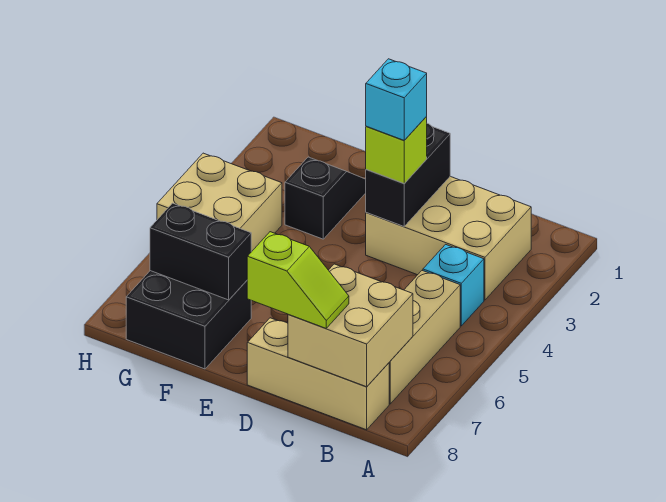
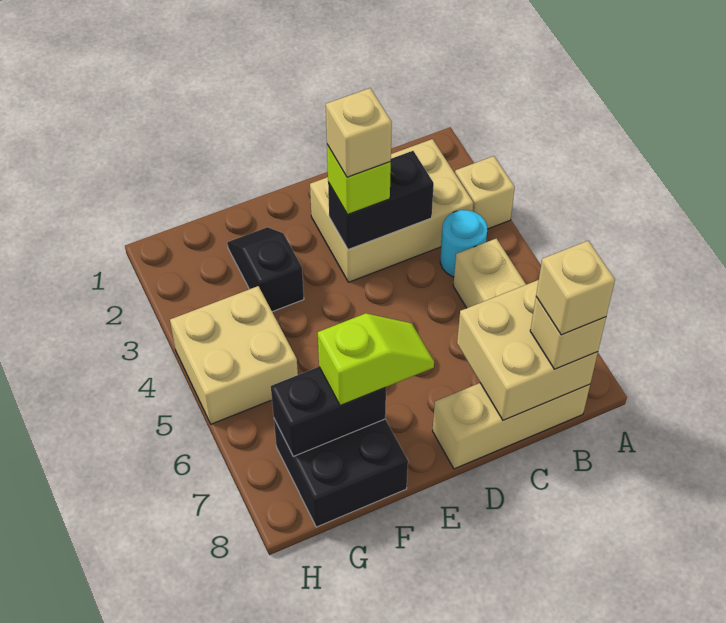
none -> tan 1x1 brick [455,156,515,229]
cyan 1x1 brick [423,244,484,326] -> cyan 1x1 round brick [440,210,487,277]
none -> tan 1x1 brick [530,297,606,369]
none -> tan 1x1 brick [536,241,615,335]
lime 1x2 slope [247,232,349,328] -> lime 1x2 slope moved to [318,313,434,406]
black 1x2 brick [366,123,450,226] -> black 1x2 brick turned to [328,151,434,250]
cyan 1x1 brick [366,59,427,140] -> tan 1x1 brick [326,88,392,177]

